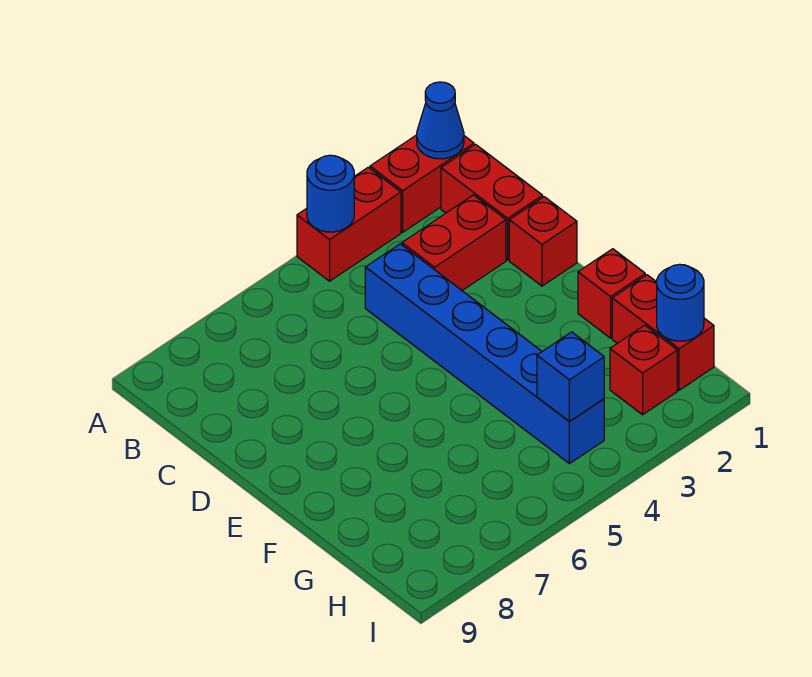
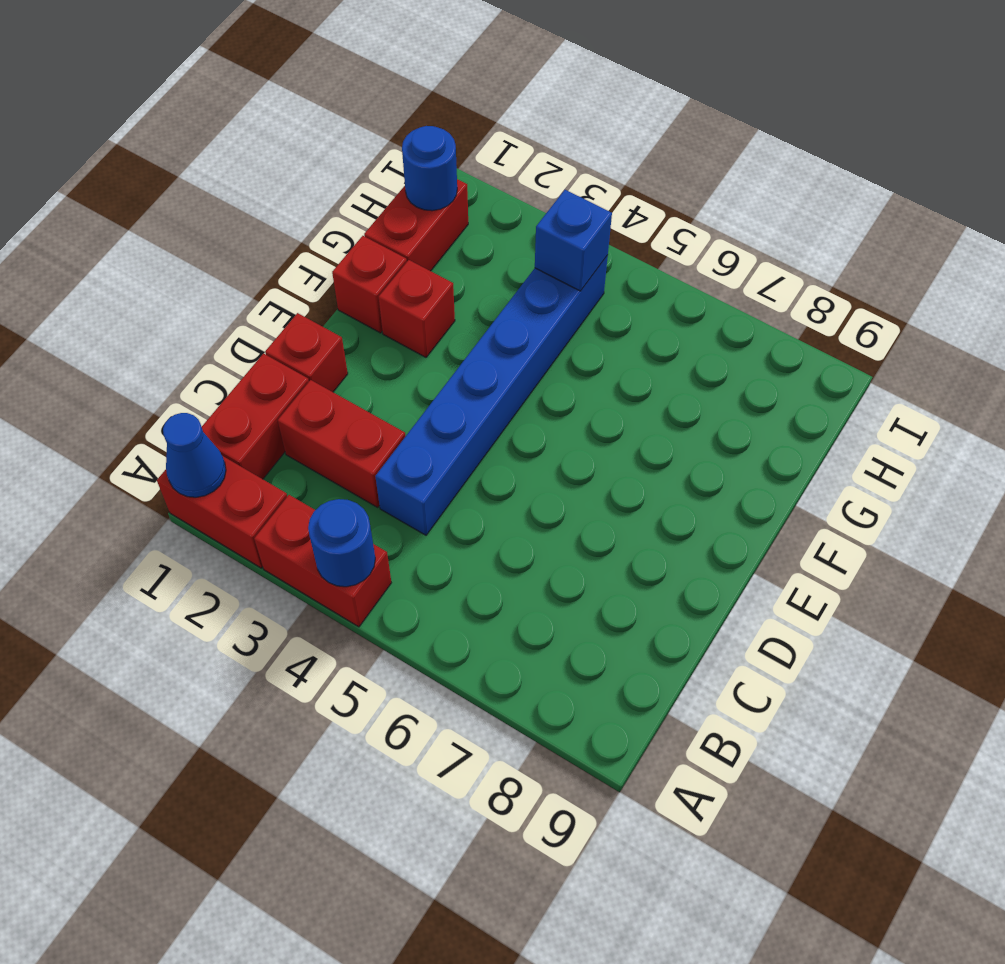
red 1x1 brick [610,325,677,415] -> red 1x1 brick moved to [379,260,455,357]

